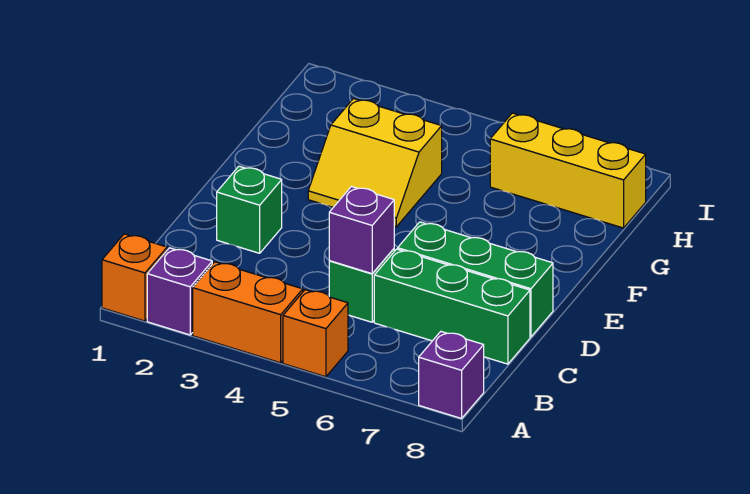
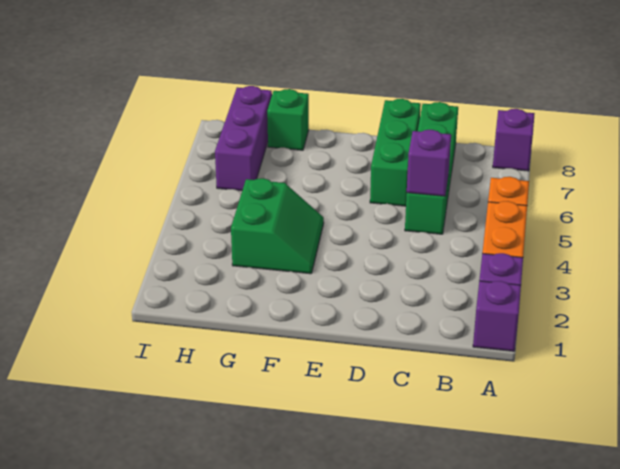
orange 1x1 brick [102,234,167,321] -> purple 1x1 brick [473,281,521,351]
green 1x1 brick [217,166,282,253] -> green 1x1 brick moved to [267,89,309,150]
yellow 2x2 slope [308,99,442,227] -> green 2x2 slope [231,178,324,274]
yellow 1x3 brick [490,113,646,228] -> purple 1x3 brick [215,86,272,191]

